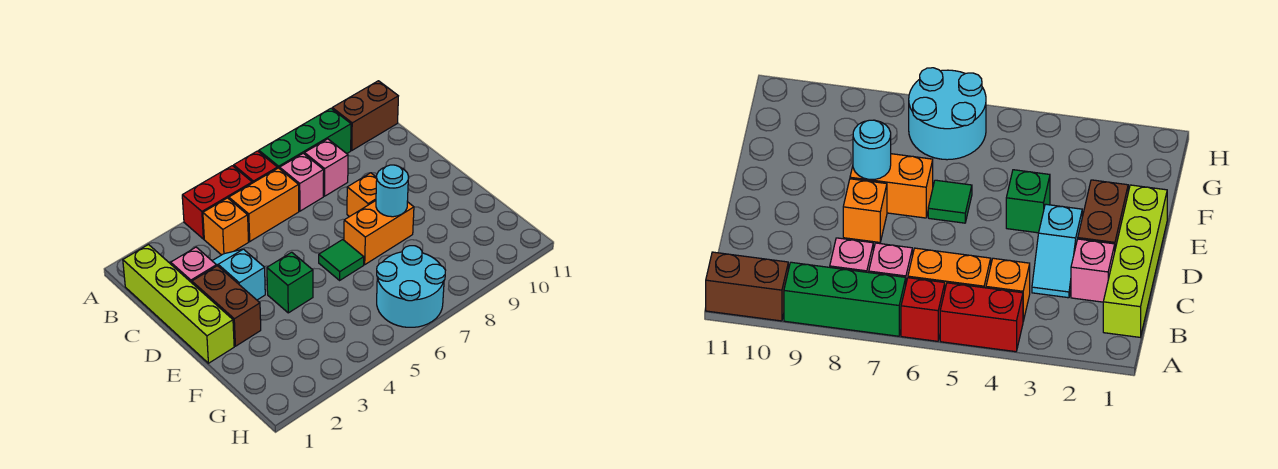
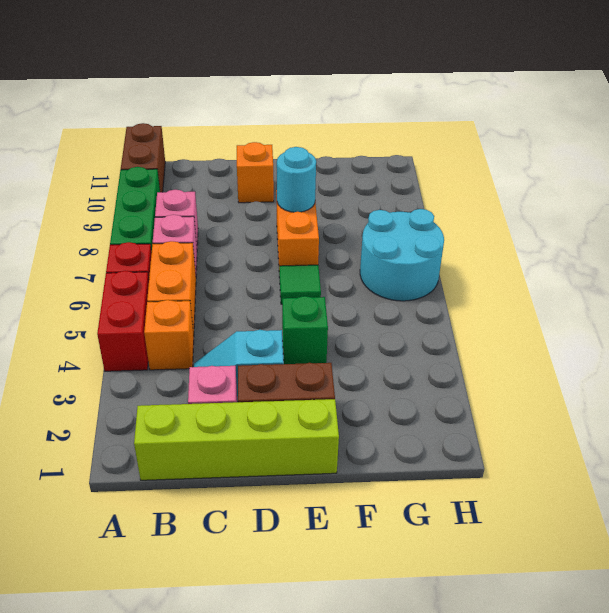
orange 1x1 brick [347,173,377,217] -> orange 1x1 brick moved to [237,142,274,203]

